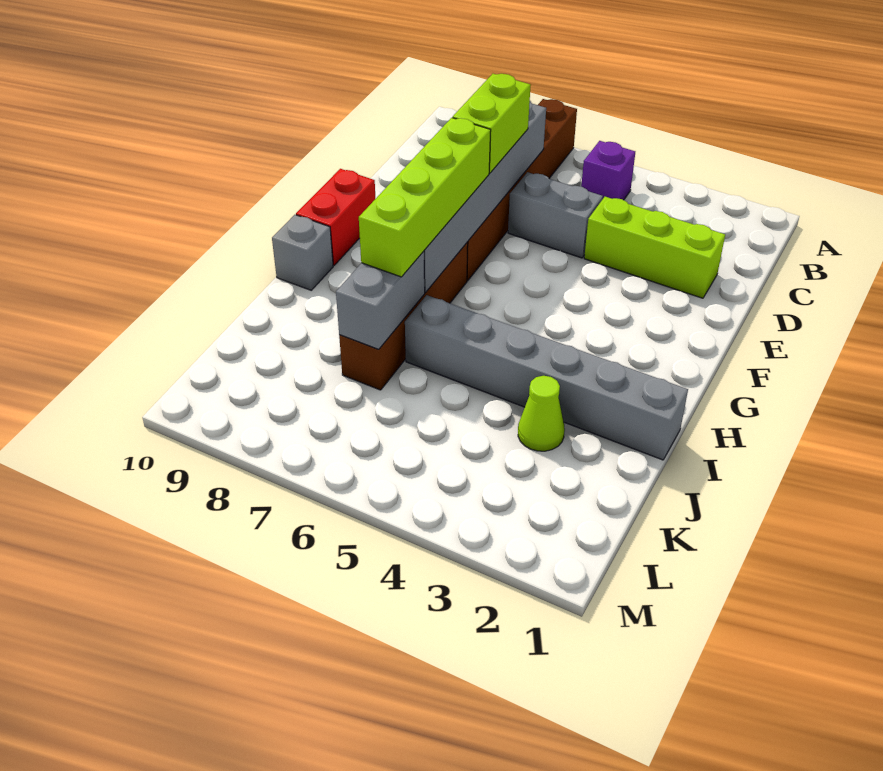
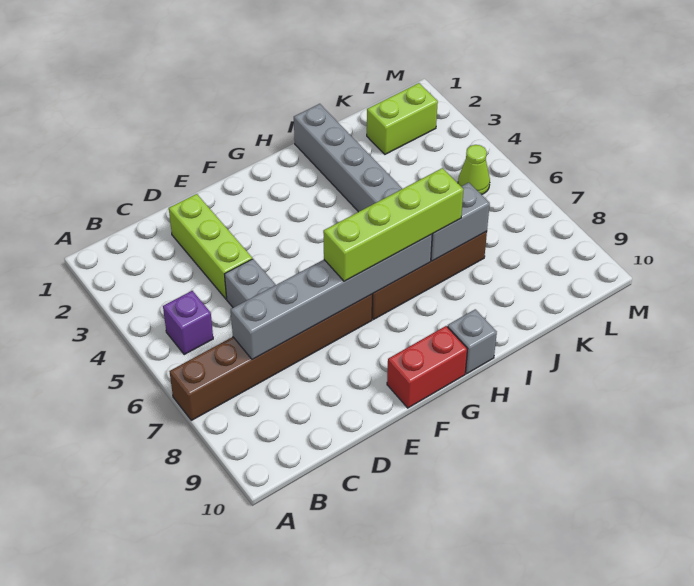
lime 1x2 brick [453,74,531,173] -> lime 1x2 brick moved to [367,83,438,154]
lime 1x1 cone [518,376,565,451] -> lime 1x1 cone moved to [458,145,490,195]

